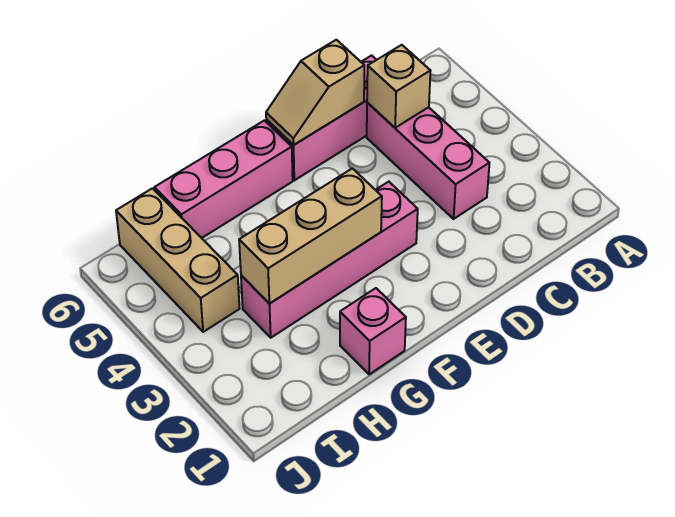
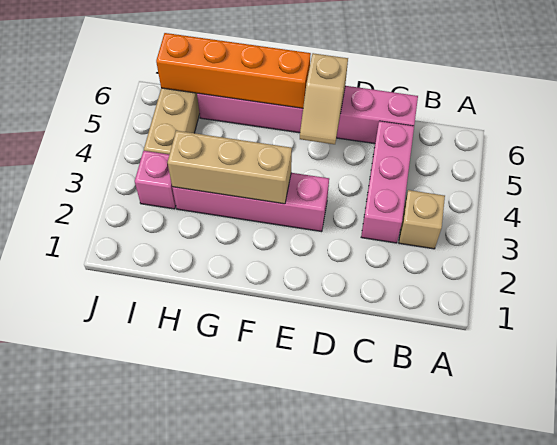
tan 1x1 brick [367,45,430,128] -> tan 1x1 brick moved to [399,190,445,249]
tan 1x2 slope [266,40,364,145] -> tan 1x2 slope turned to [300,53,348,144]
none -> orange 1x4 brick [156,33,311,108]
pink 1x1 brick [340,288,406,374] -> pink 1x1 brick moved to [135,151,176,209]

